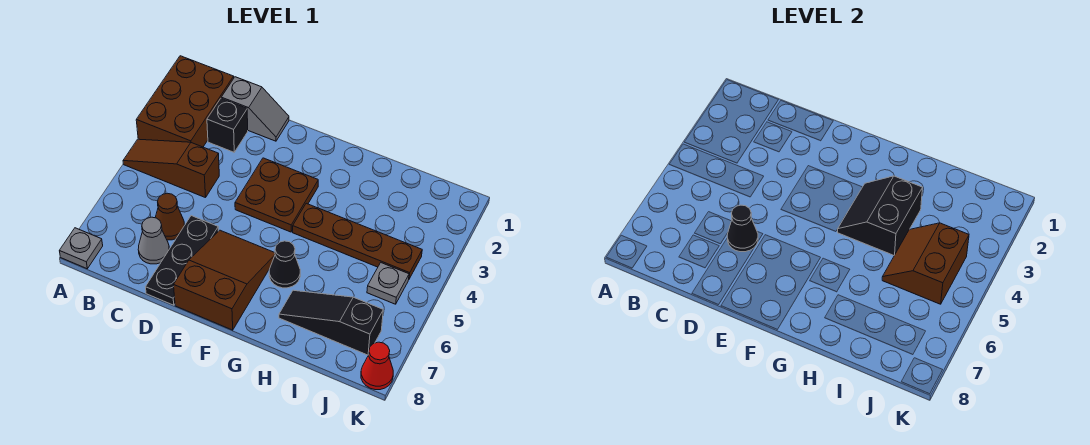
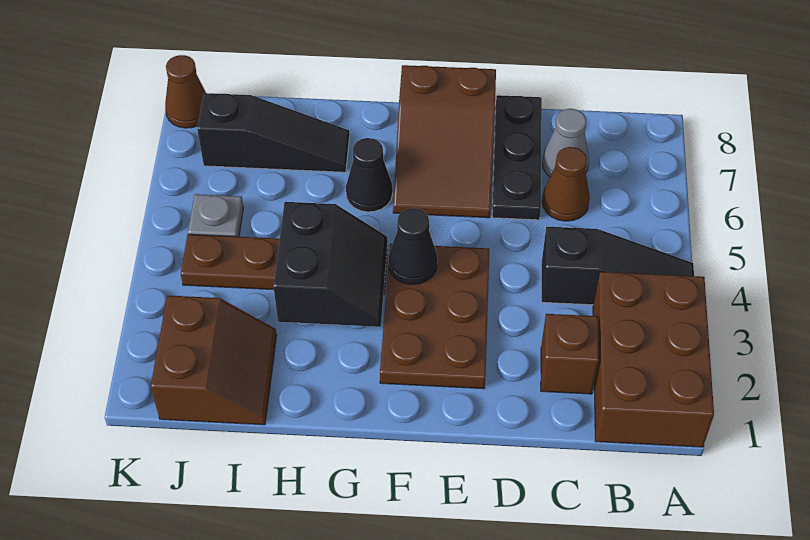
brown 1x3 slope [123,139,219,198] -> black 1x3 slope [541,227,694,305]
grey 1x1 plate [60,228,103,269] -> none
grey 1x2 slope [221,77,289,141] -> none
black 1x1 brick [207,99,248,152] -> brown 1x1 brick [541,314,599,394]
black 1x1 cone [727,205,758,252] -> black 1x1 cone moved to [388,208,438,284]
brown 2x2 plate [235,158,318,232] -> brown 2x3 plate [380,244,489,389]
brown 2x2 slope [882,223,969,304] -> brown 2x2 slope moved to [151,296,277,425]
red 1x1 cone [361,342,393,390] -> brown 1x1 cone [165,55,206,128]

